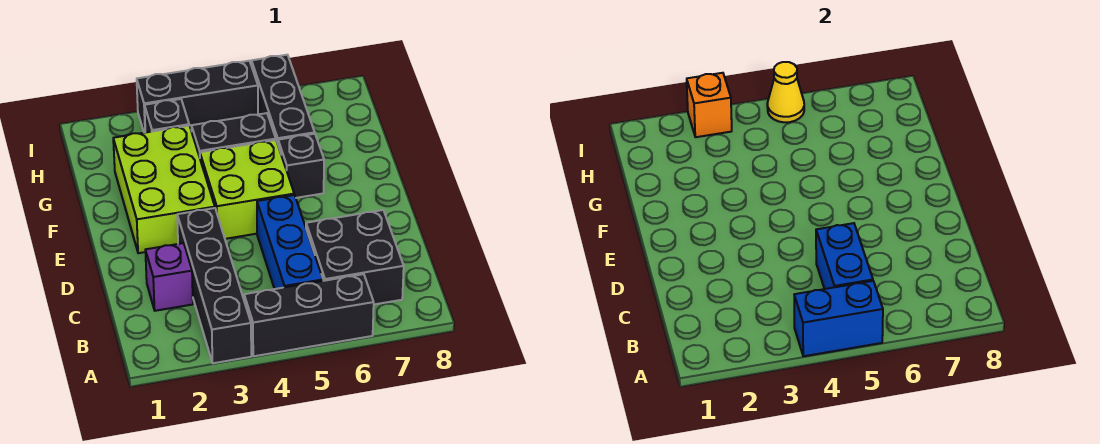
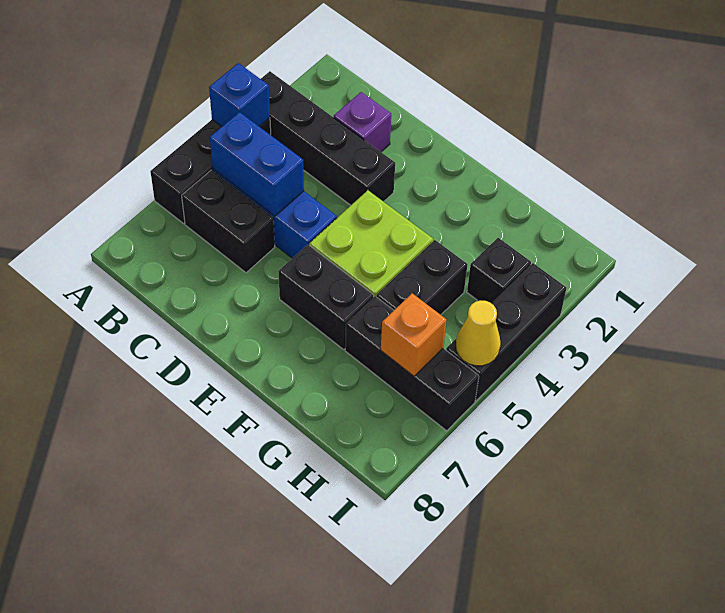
blue 1x2 brick [794,281,883,356] -> blue 1x1 brick [209,63,270,126]
black 2x2 brick [306,210,404,304] -> black 1x2 brick [182,170,275,273]
lime 2x3 brick [113,126,215,253] -> none
black 1x1 brick [278,134,324,198] -> black 1x2 brick [278,245,374,350]
orange 1x1 brick [687,73,732,137] -> orange 1x1 brick moved to [381,293,446,376]

